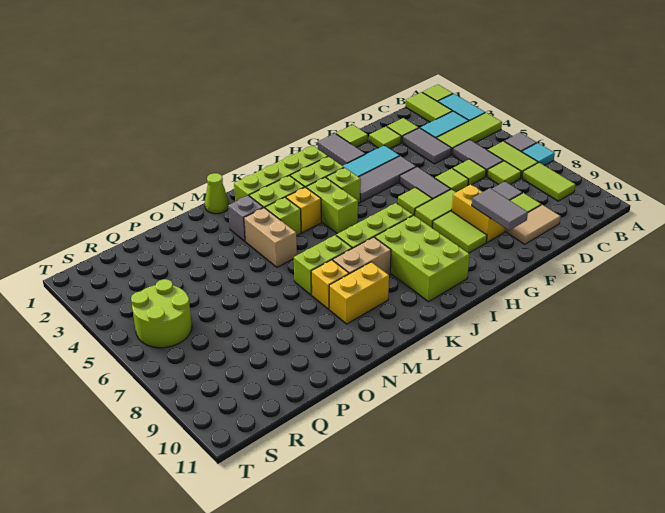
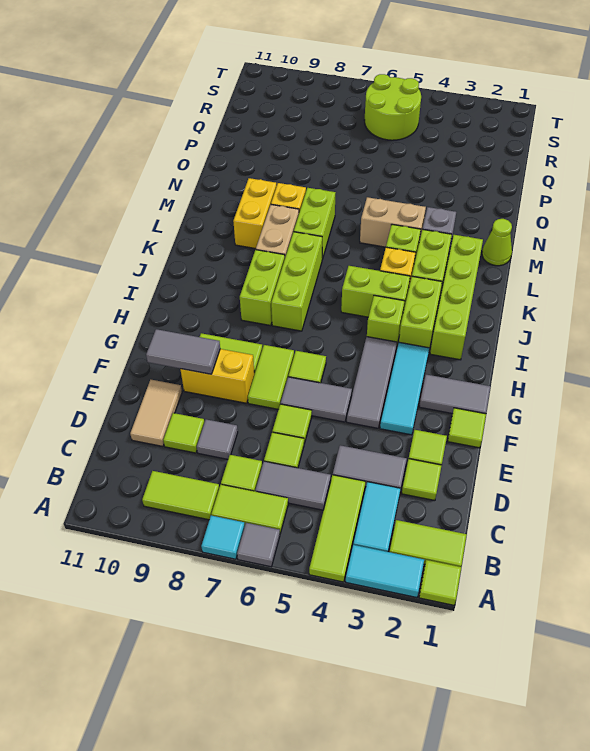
lime 2x3 brick [375,215,470,302] -> lime 1x2 brick [240,250,285,326]

